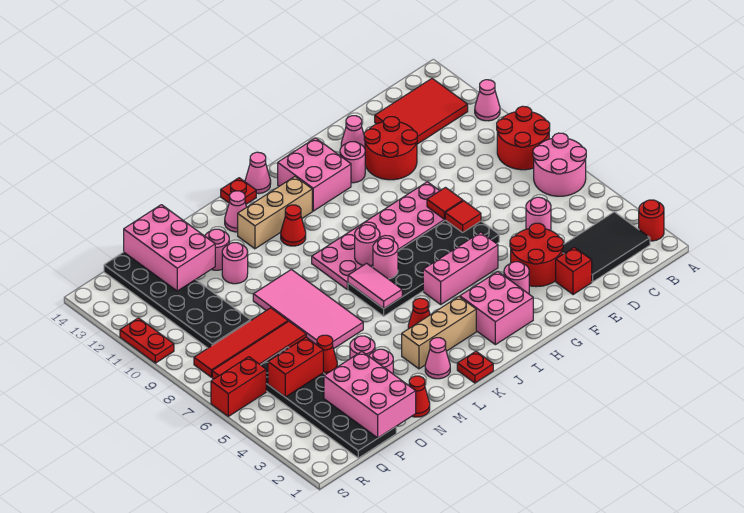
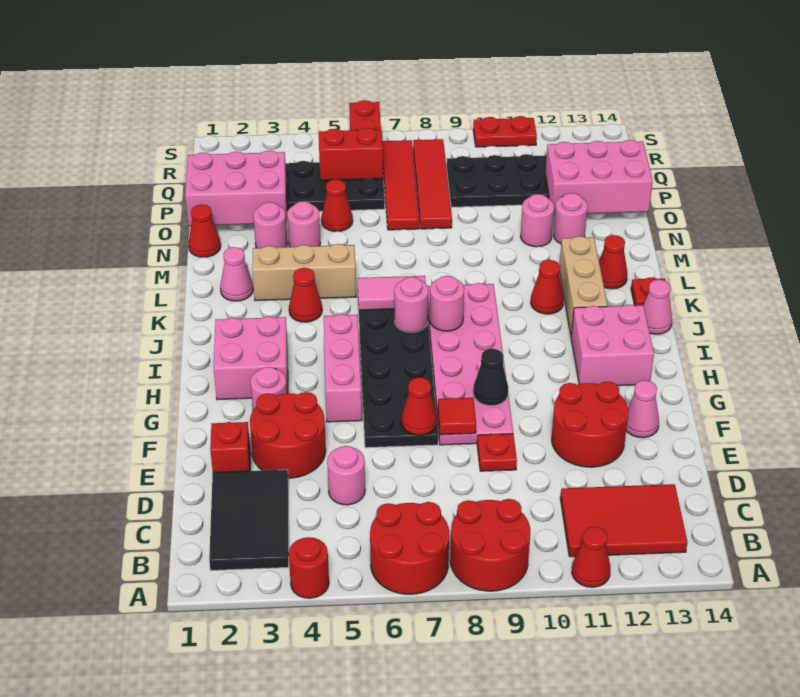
red 1x1 round brick [639,200,664,241] -> red 1x1 round brick moved to [289,537,329,598]
pink 2x2 round brick [533,133,586,196] -> red 2x2 round brick [370,502,449,594]
pink 1x1 cone [475,80,500,121] -> red 1x1 cone [572,527,610,587]
red 2x3 tile [375,79,468,144] -> red 2x3 tile turned to [560,484,687,557]
red 1x1 tile [445,201,481,232] -> red 1x1 cone [402,377,437,435]
none -> black 1x1 cone [473,349,508,406]
pink 1x1 round brick [340,142,365,183] -> none
tan 1x3 brick [402,297,476,369] -> tan 1x3 brick turned to [252,244,356,301]
red 1x1 plate [457,351,493,383] -> red 1x1 plate moved to [477,434,517,471]
pink 1x1 cone [225,191,247,232] -> red 1x1 cone [599,235,627,289]
pink 2x4 tile [253,269,363,349] -> none
red 1x2 brick [268,337,323,397] -> red 1x2 brick turned to [319,128,383,181]

